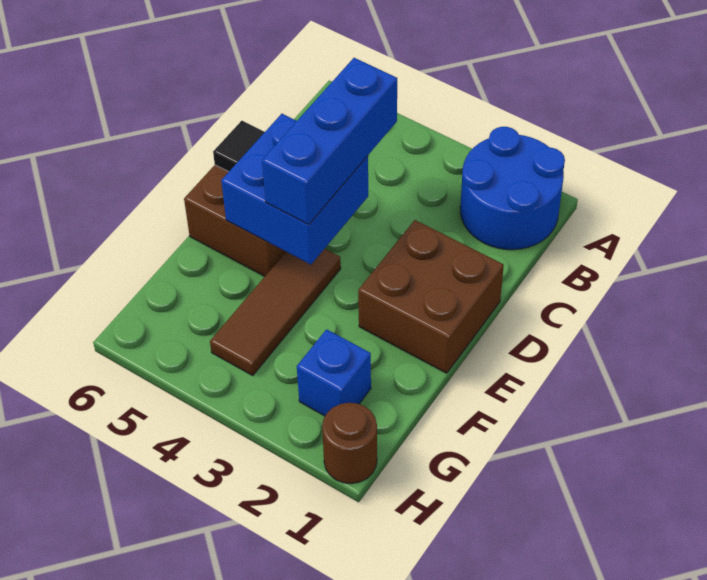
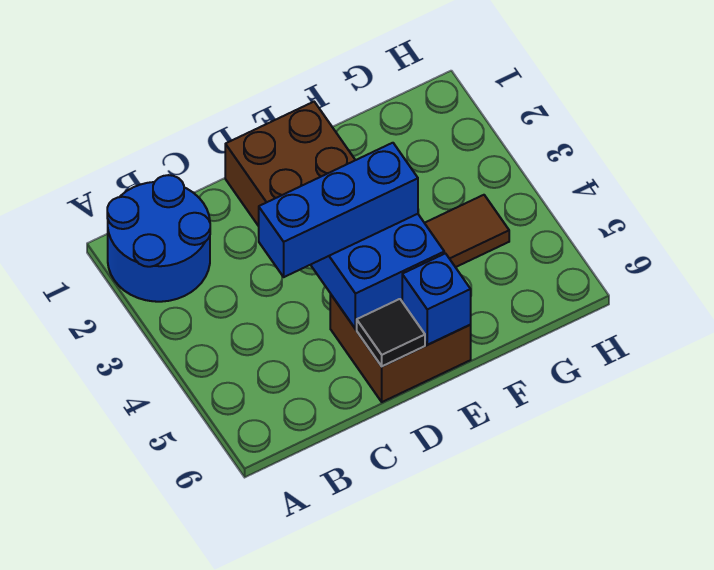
blue 1x1 brick [297,329,371,416] -> blue 1x1 brick moved to [402,253,471,345]
brown 1x1 round brick [322,403,377,484] -> none

